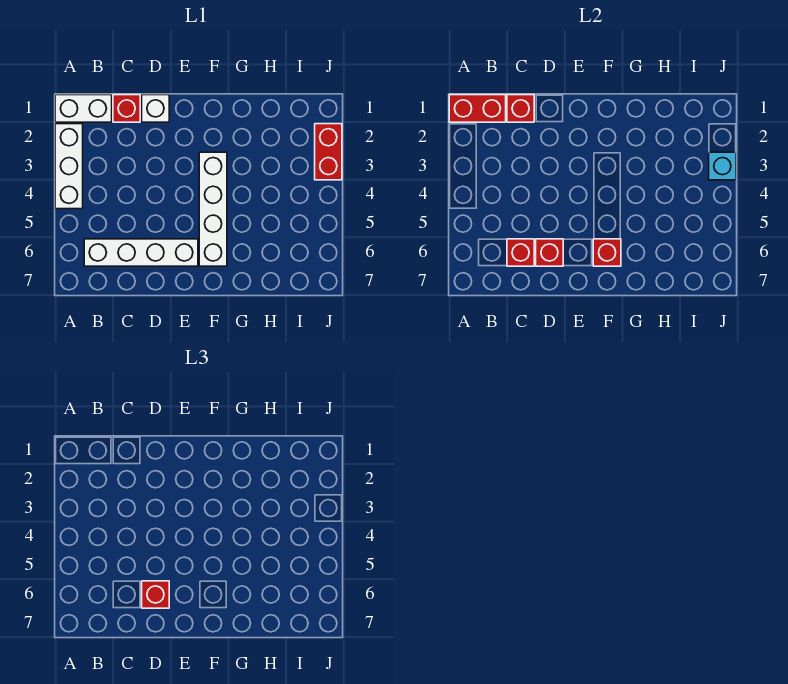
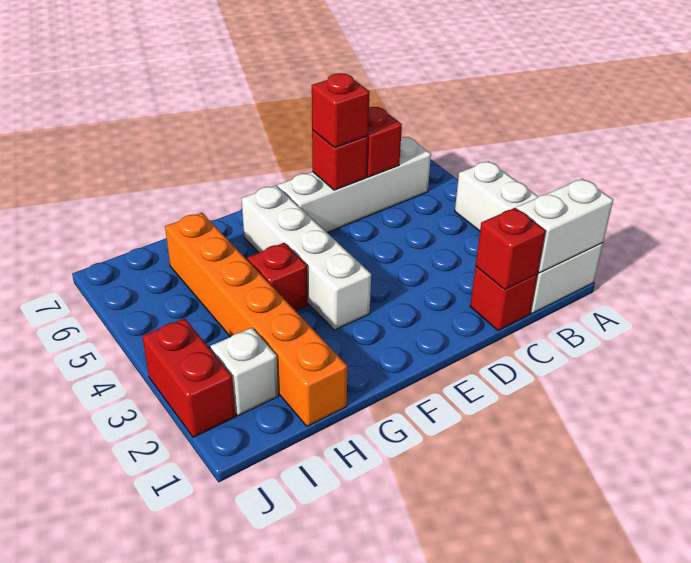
red 1x2 brick [449,95,506,122] -> white 1x2 brick [517,179,613,273]
white 1x1 brick [142,95,169,122] -> white 1x1 brick moved to [211,328,278,416]
red 1x1 brick [593,239,621,266] -> red 1x1 brick moved to [247,243,308,311]
none -> orange 1x6 brick [165,213,347,426]
cyan 1x1 brick [709,152,736,180] -> none

